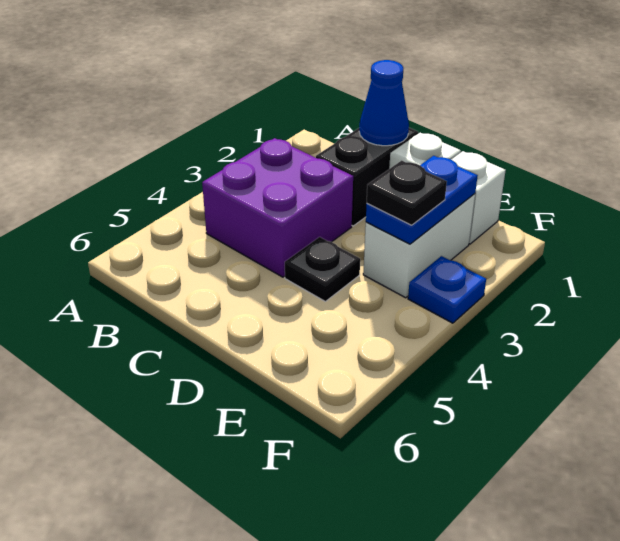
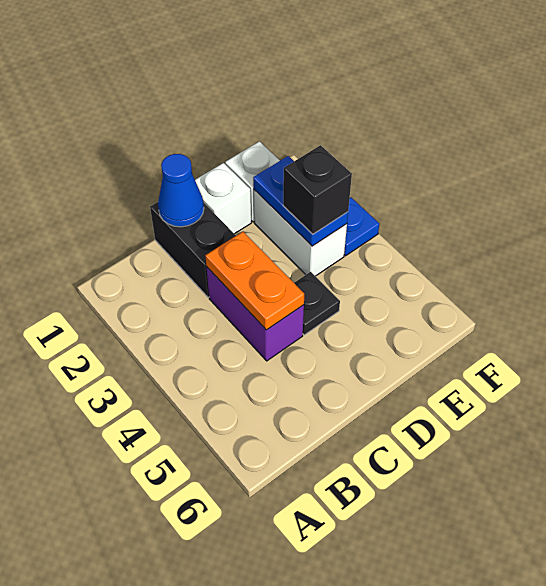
purple 2x2 brick [202,138,353,277] -> purple 1x2 brick [207,268,304,361]
none -> orange 1x2 plate [205,232,304,330]
black 1x1 plate [367,160,447,225] -> black 1x1 brick [283,145,352,234]

